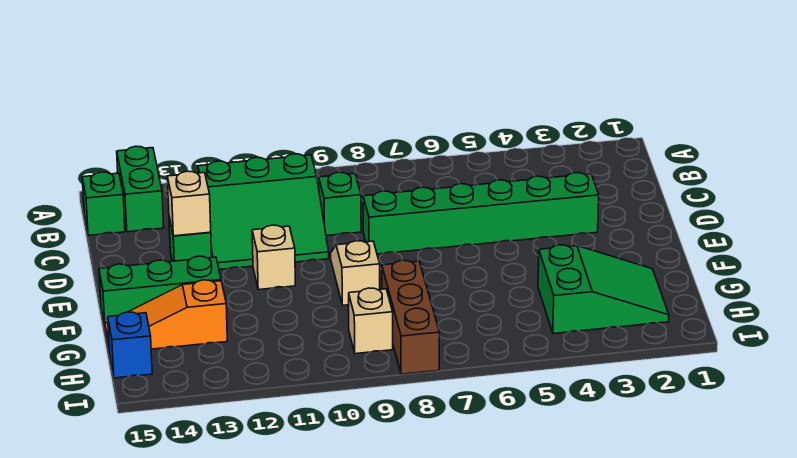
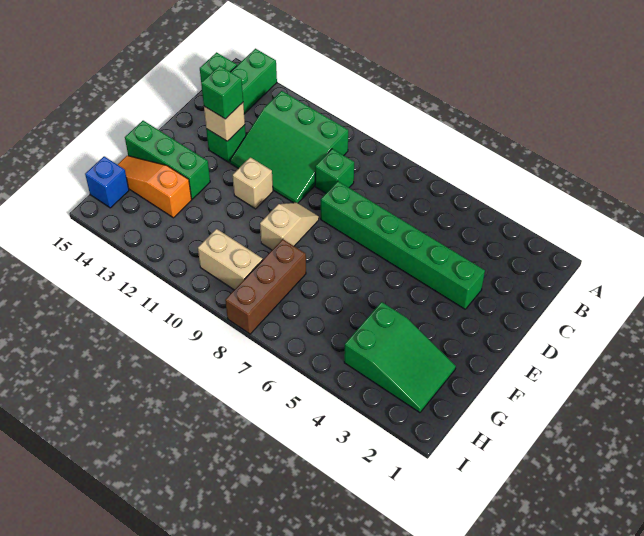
none -> green 1x1 brick [201,66,243,119]
tan 1x1 brick [349,288,393,354] -> tan 1x2 brick [198,229,263,290]

